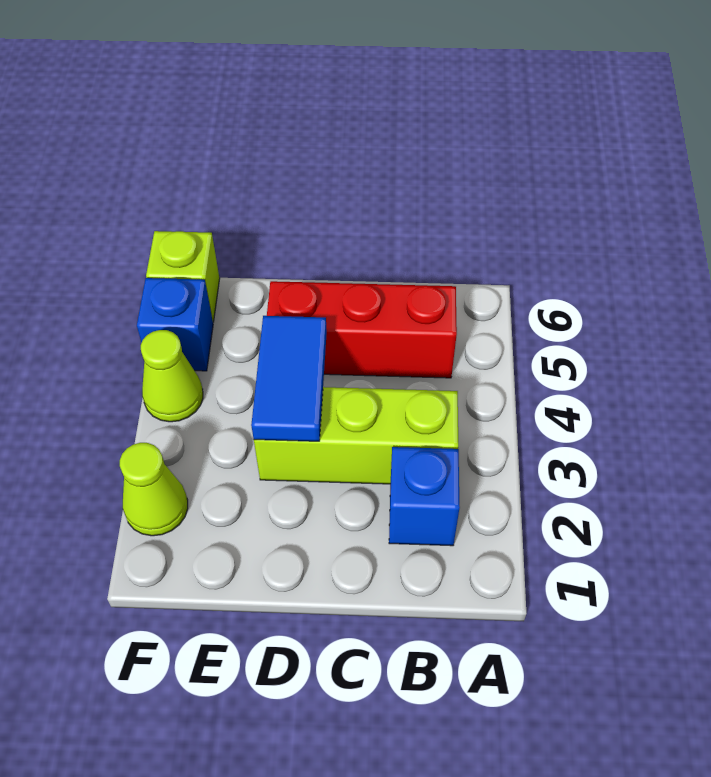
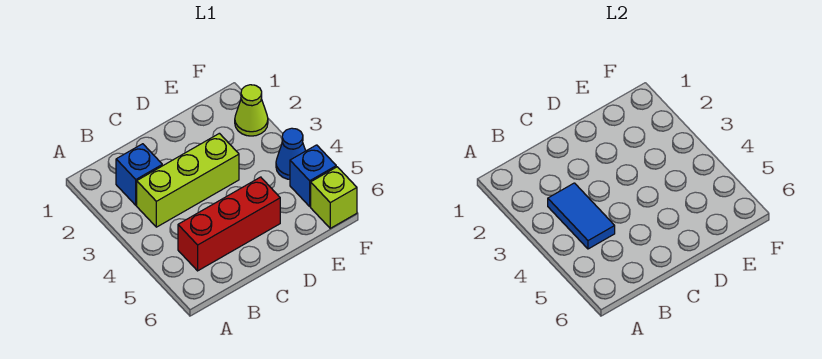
blue 1x2 tile [251,316,327,441] -> blue 1x2 tile moved to [548,183,615,249]
lime 1x1 cone [141,330,203,422] -> blue 1x1 cone [276,128,306,179]

